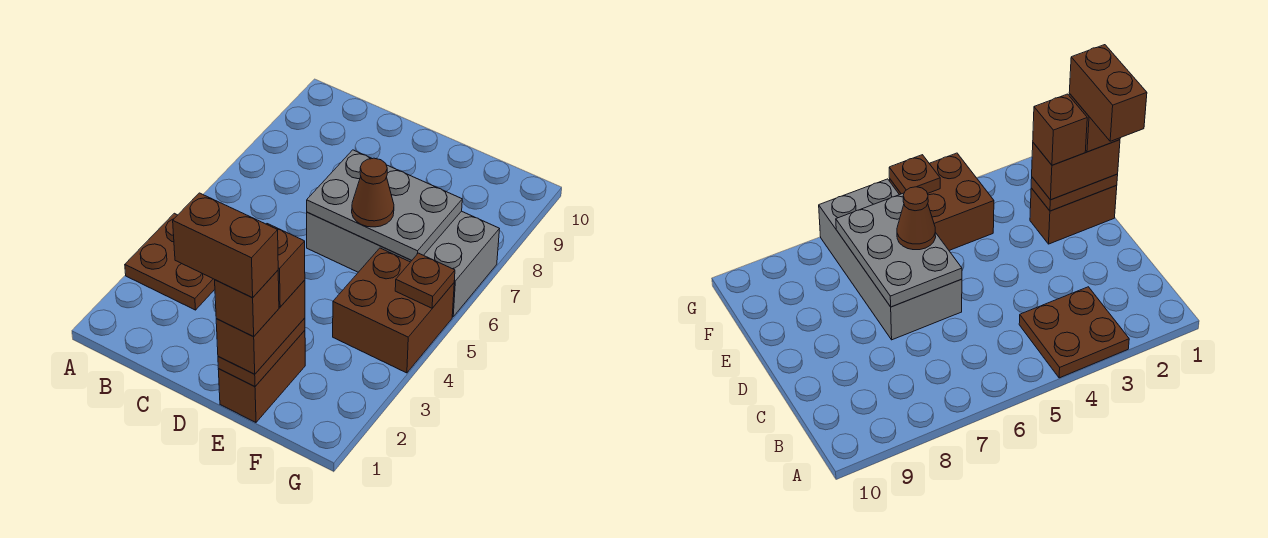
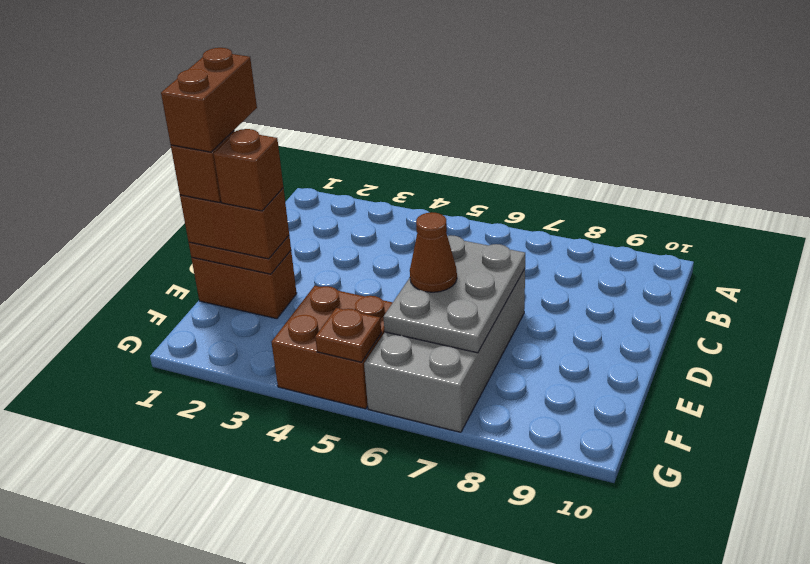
brown 2x2 plate [125,213,215,310] -> none

